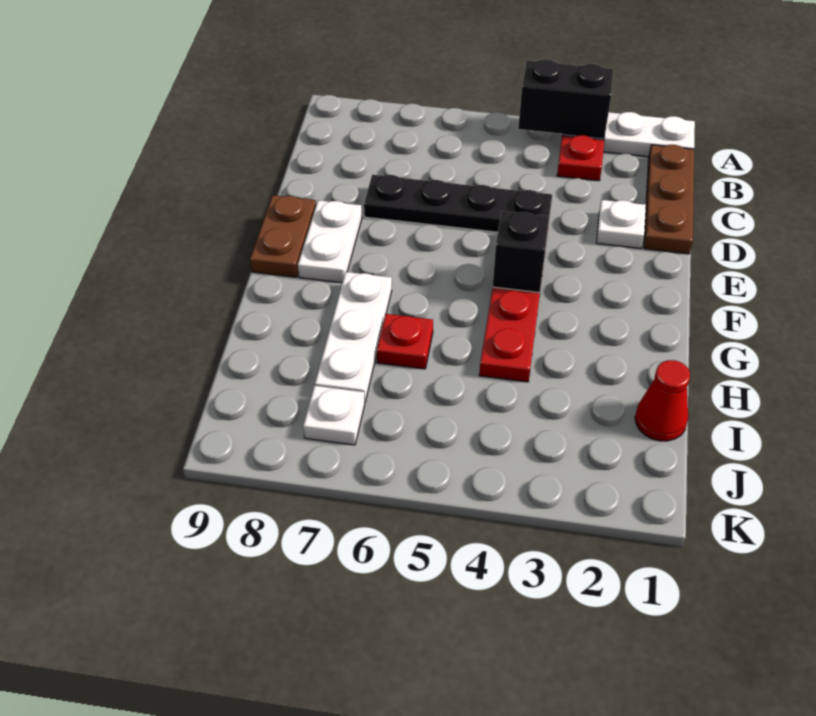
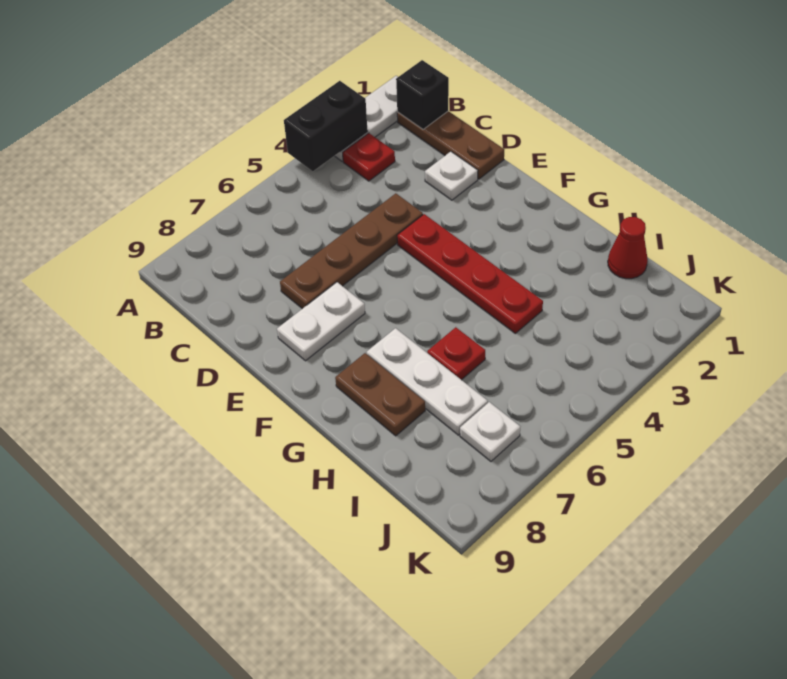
black 1x4 plate [364,175,552,232] -> brown 1x4 plate [280,193,423,309]
white 1x2 plate [298,200,362,283] -> white 1x2 plate turned to [277,282,365,361]
brown 1x2 plate [250,195,316,277] -> brown 1x2 plate moved to [335,353,425,436]
black 1x1 brick [493,211,549,293] -> black 1x1 brick moved to [396,60,449,129]

